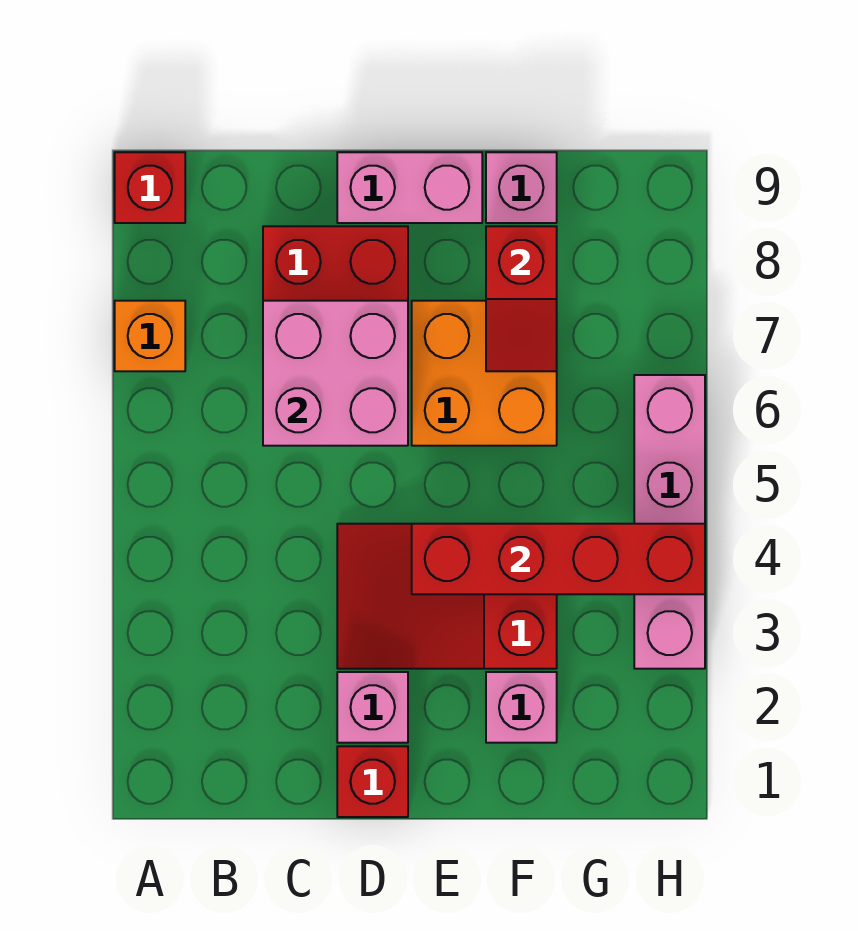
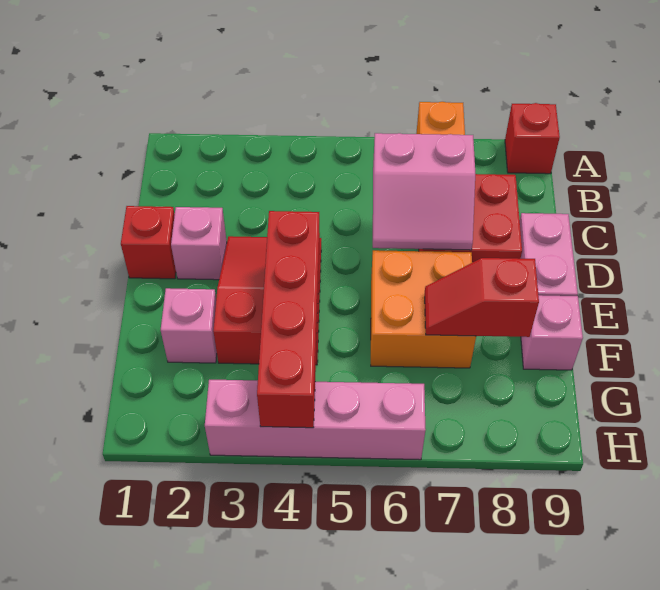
pink 2x2 brick [263,301,408,446] -> pink 2x2 slope [373,133,475,250]

